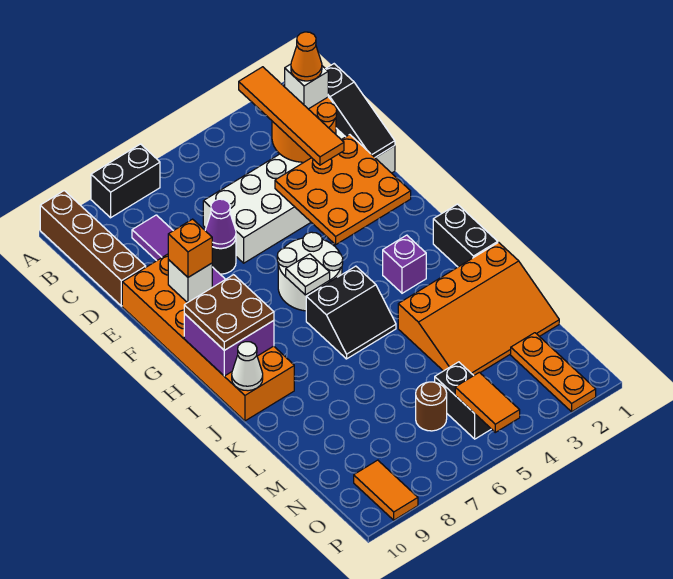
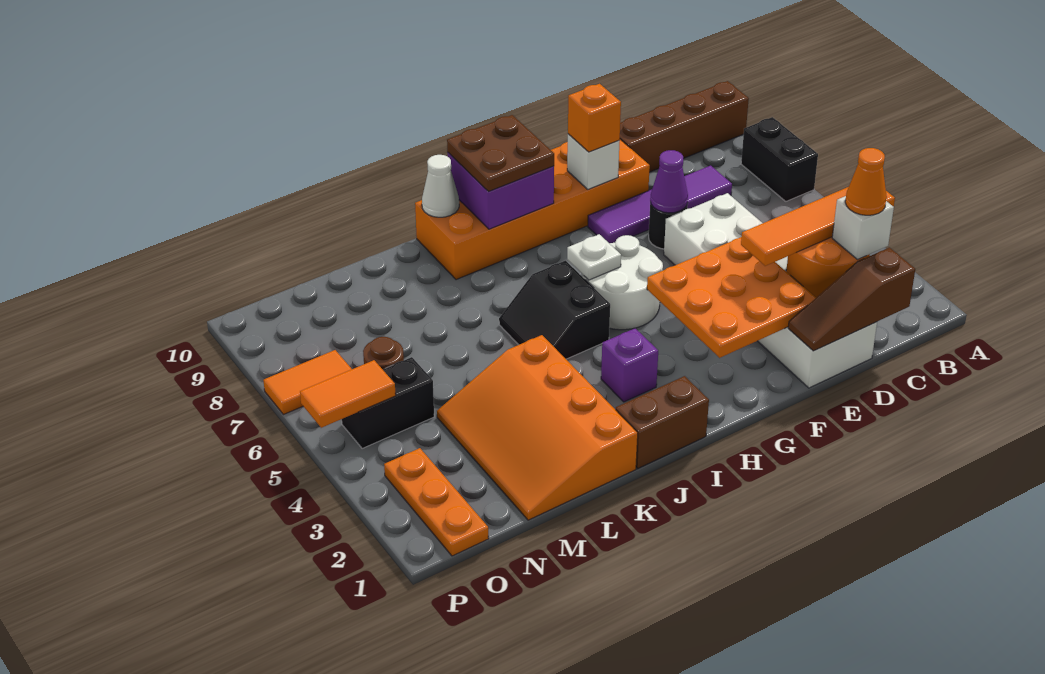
black 1x3 slope [326,64,395,157] -> brown 1x3 slope [788,247,915,351]
black 1x2 brick [433,204,498,267] -> brown 1x2 brick [616,376,709,468]
orange 1x3 plate [511,333,596,412] -> orange 1x3 plate turned to [384,448,489,556]
orange 1x2 tile [354,460,418,520] -> orange 1x2 tile moved to [263,350,352,415]

